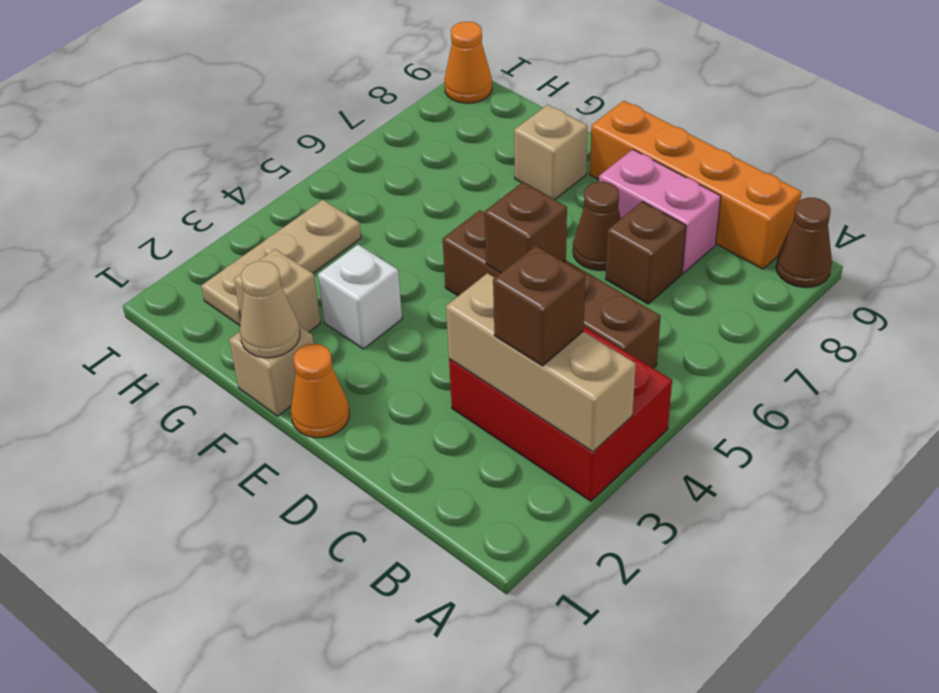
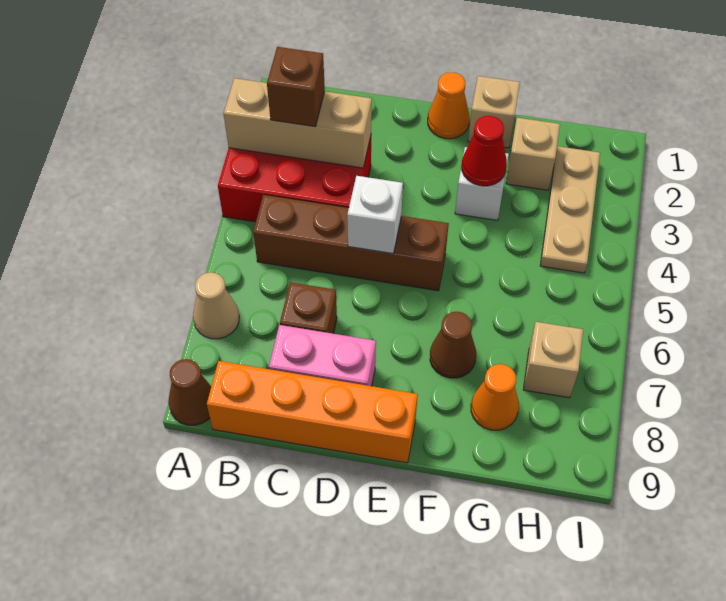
brown 1x1 brick [485,182,567,273] -> white 1x1 brick [347,176,403,254]
brown 1x1 cone [573,182,621,270] -> brown 1x1 cone moved to [430,312,476,378]
tan 1x1 cone [240,261,300,358] -> tan 1x1 cone moved to [193,272,239,339]
none -> red 1x1 cone [462,116,507,186]
tan 1x1 brick [514,105,588,200] -> tan 1x1 brick moved to [523,322,583,398]
orange 1x1 cone [444,22,492,103] -> orange 1x1 cone moved to [471,364,519,430]

